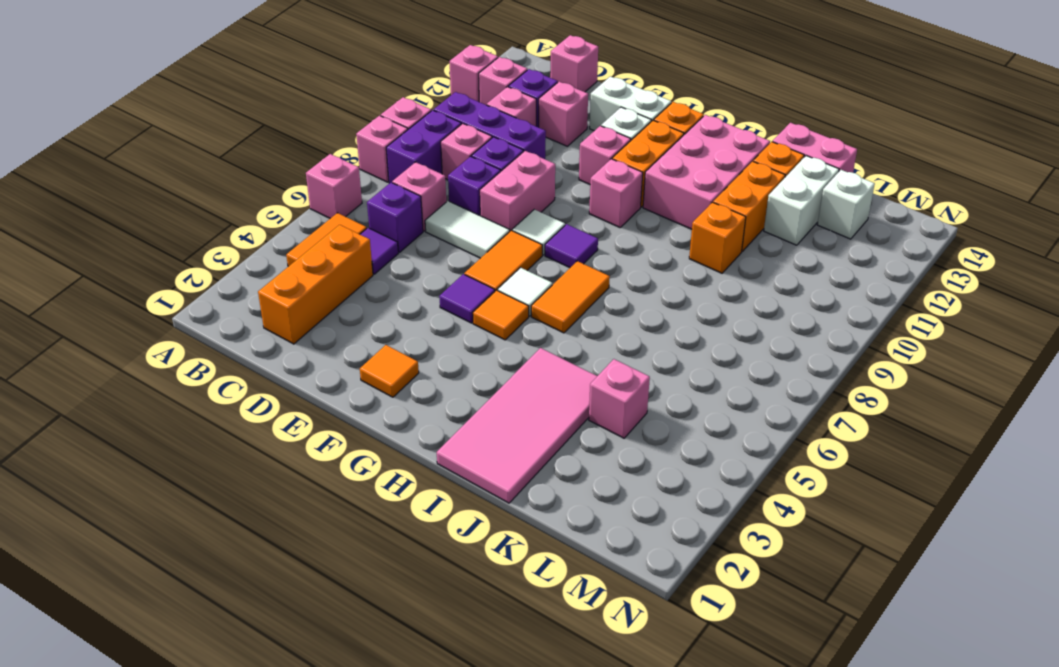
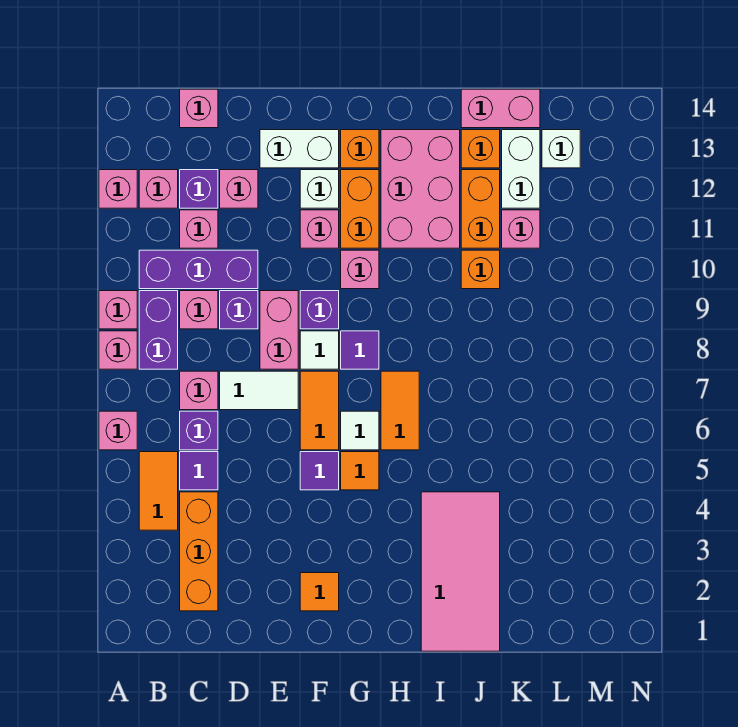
purple 1x1 brick [448,156,501,215] -> purple 1x1 brick moved to [300,291,339,329]
pink 1x1 brick [589,359,650,438] -> pink 1x1 brick moved to [502,210,540,248]

